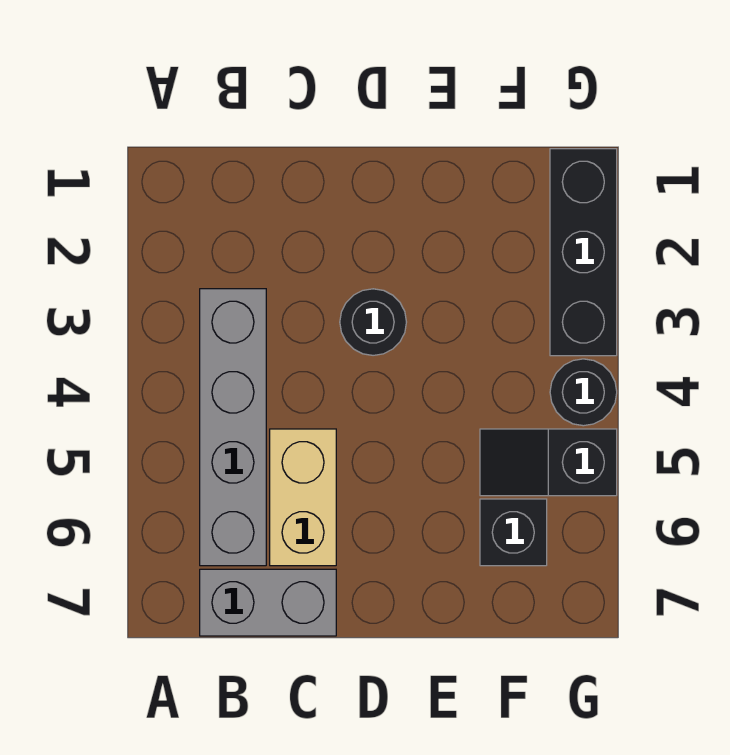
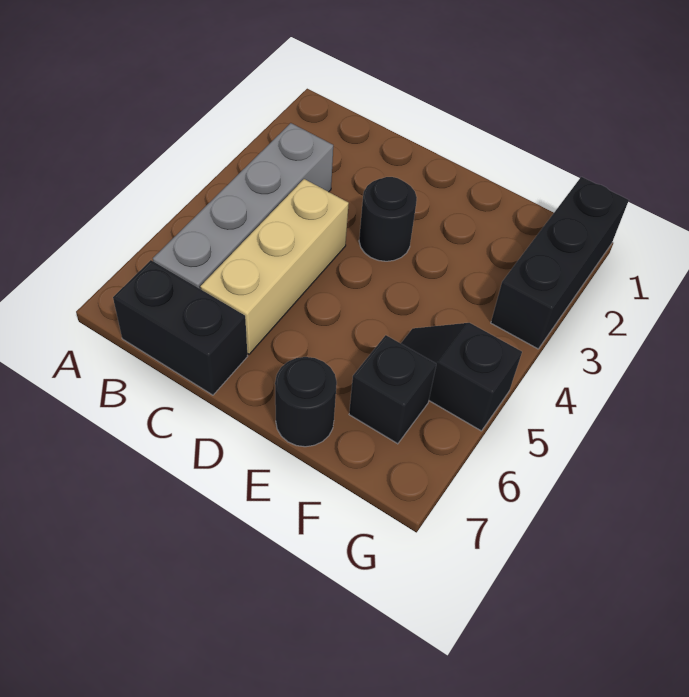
grey 1x2 brick [200,569,336,636] -> black 1x2 brick [113,260,248,395]
tan 1x2 brick [270,429,336,566] -> tan 1x3 brick [200,179,349,354]
black 1x1 round brick [550,359,617,426] -> black 1x1 round brick moved to [275,357,337,447]

